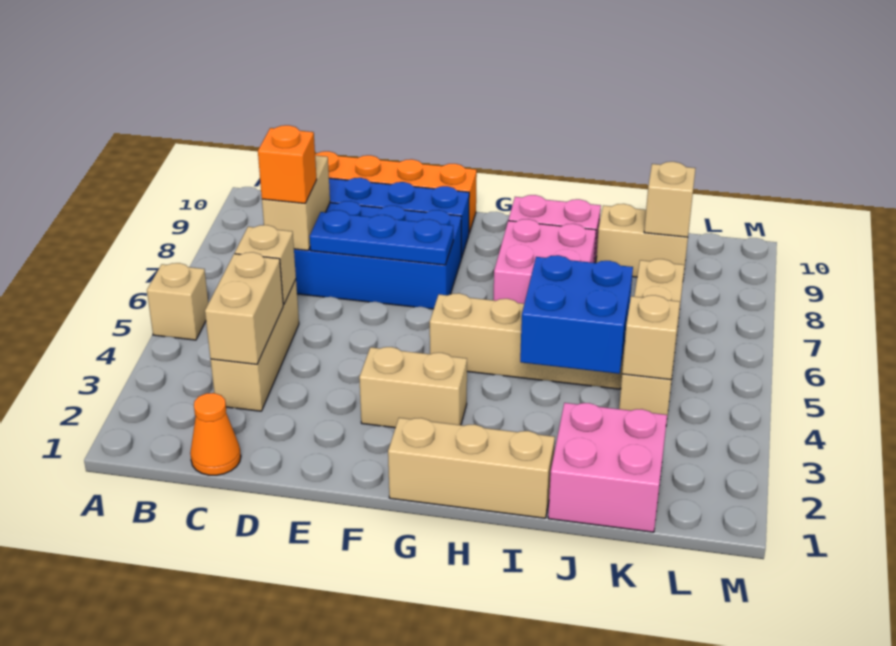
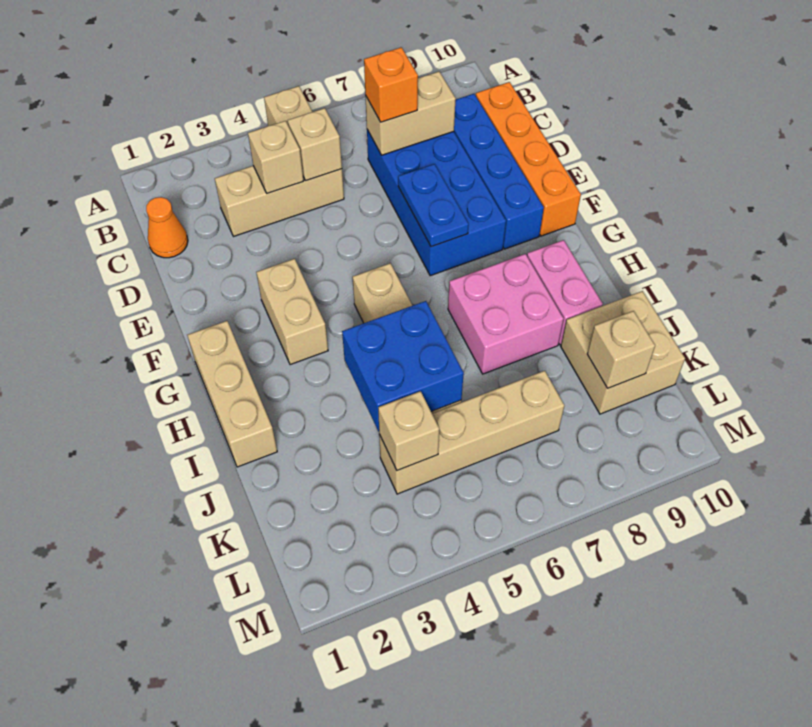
tan 1x2 brick [205,252,283,364] -> tan 1x1 brick [248,121,303,193]
blue 1x3 plate [310,210,453,265] -> blue 1x2 plate [398,164,469,247]
pink 2x2 brick [548,403,667,532] -> none
tan 1x2 brick [596,204,689,277] -> tan 2x2 brick [561,291,685,414]

